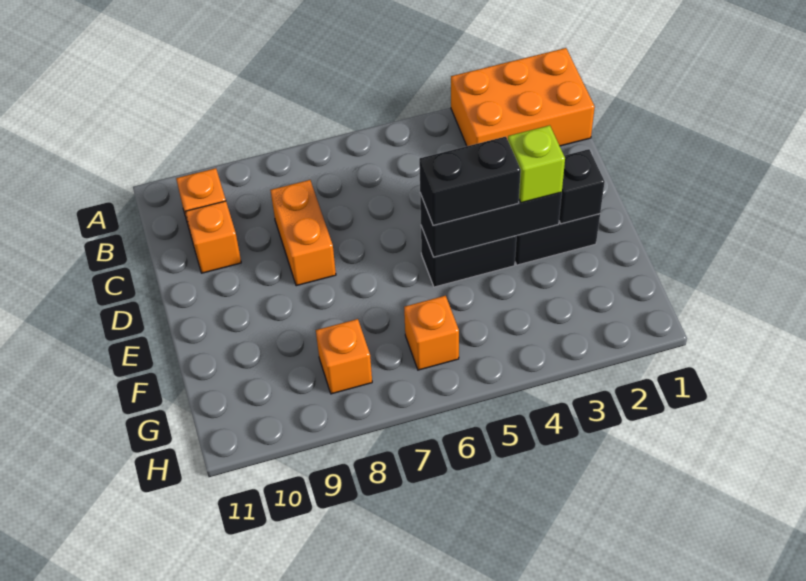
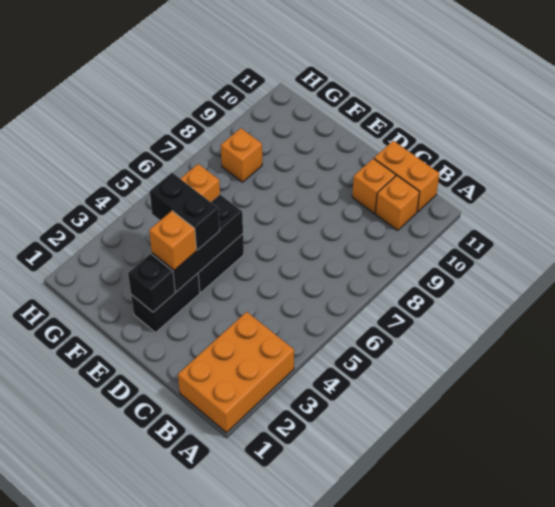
orange 1x2 brick [271,180,336,286] -> orange 1x2 brick moved to [374,141,439,212]
lime 1x1 brick [508,125,565,203] -> orange 1x1 brick [149,211,197,270]
black 1x2 brick [419,137,521,226] -> black 1x2 brick turned to [150,173,220,250]

